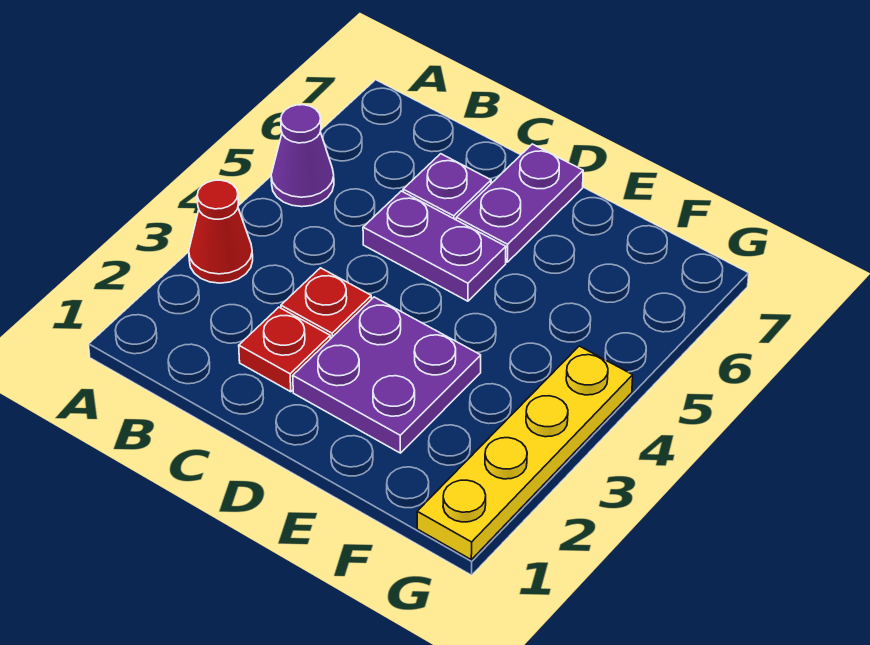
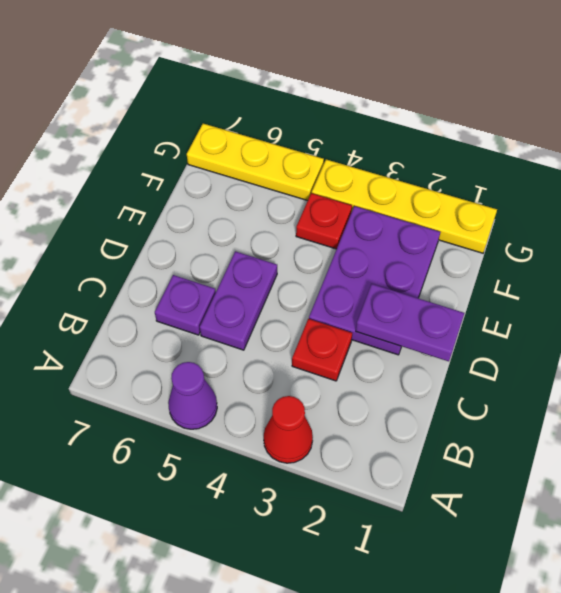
red 1x1 plate [239,307,330,392] -> red 1x1 plate moved to [296,193,352,249]
purple 2x2 plate [293,297,481,453] -> purple 2x3 plate [309,206,440,355]
purple 1x2 plate [456,144,583,262] -> purple 1x2 plate moved to [356,284,464,361]
none -> yellow 1x3 plate [187,124,324,201]

